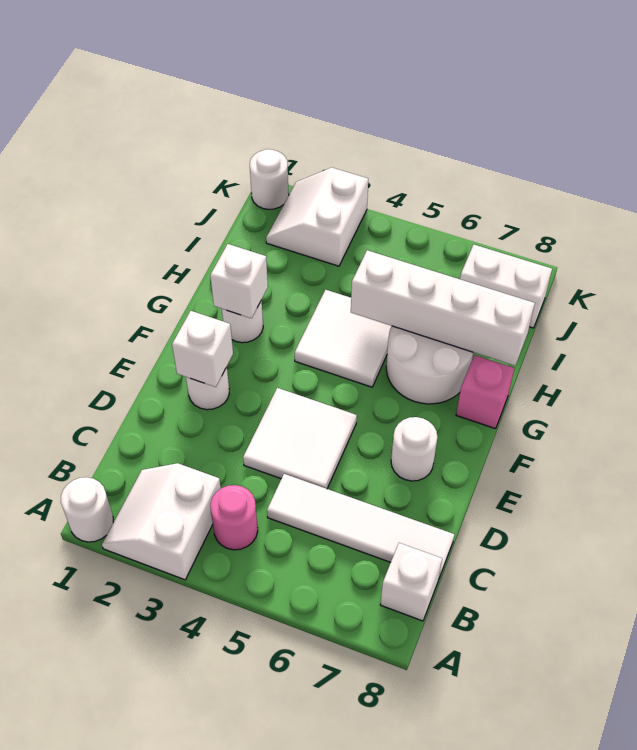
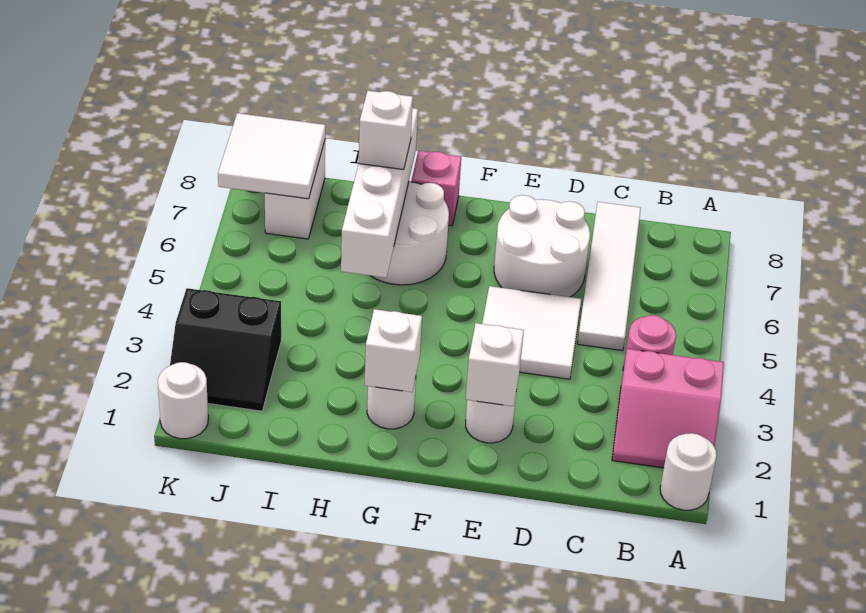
white 2x2 slope [102,463,221,580] -> pink 2x2 slope [612,349,724,468]
white 1x1 brick [380,543,442,621] -> white 1x1 brick moved to [359,91,413,169]
white 1x1 round brick [391,417,437,481] -> white 2x2 round brick [494,195,590,297]
white 2x2 tile [295,290,391,387] -> white 2x2 tile moved to [218,113,325,199]
white 2x2 slope [266,168,368,266] -> black 2x2 slope [170,288,281,411]

